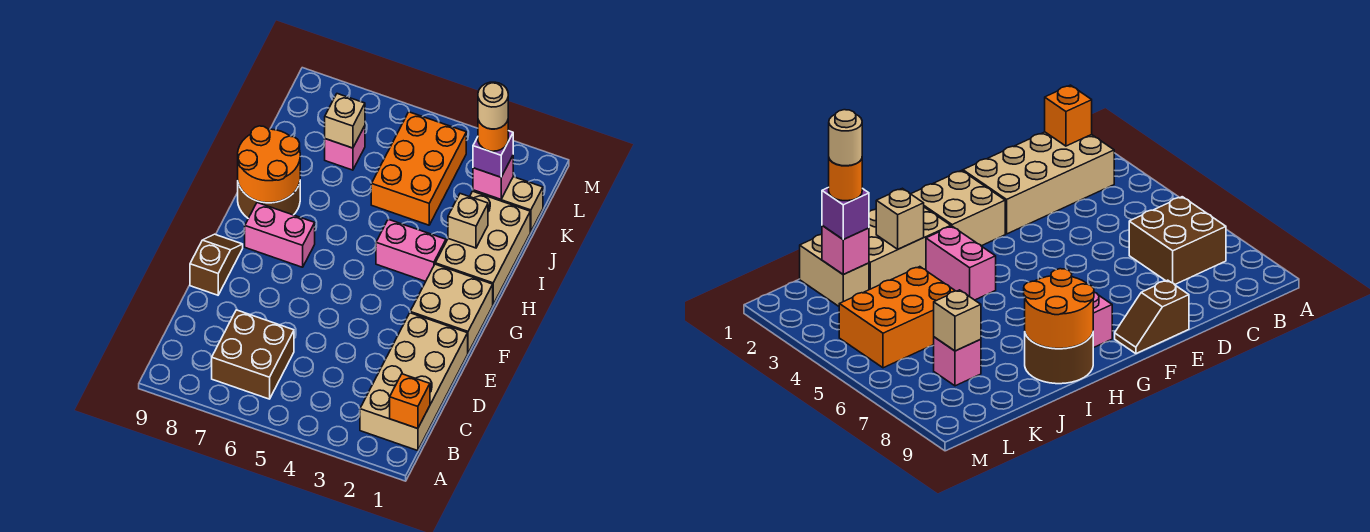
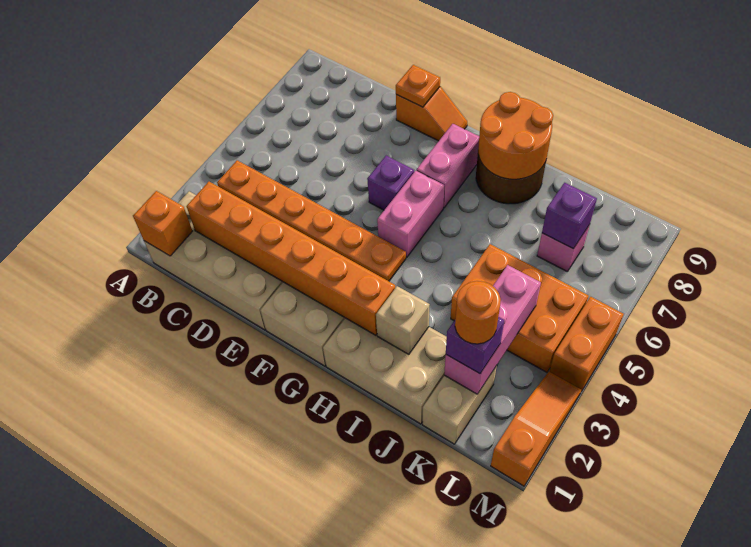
none -> orange 1x6 plate [217,160,406,281]
brown 2x2 brick [212,310,294,399] -> none
none -> orange 1x6 brick [187,182,395,335]
brown 1x2 slope [190,234,243,295] -> orange 1x2 slope [396,87,467,141]
none -> orange 1x1 plate [396,65,440,107]
none -> purple 1x1 brick [367,156,414,210]
pink 1x2 brick [376,219,446,281] -> pink 1x2 brick moved to [377,171,444,257]
pink 1x1 brick [473,156,513,199] -> pink 1x3 brick [444,265,541,394]
tan 1x1 round brick [478,82,508,129] -> none
tan 1x1 brick [325,94,365,148] -> purple 1x1 brick [542,183,597,249]
none -> orange 1x3 slope [491,372,581,486]
none -> orange 1x2 brick [549,297,624,391]

